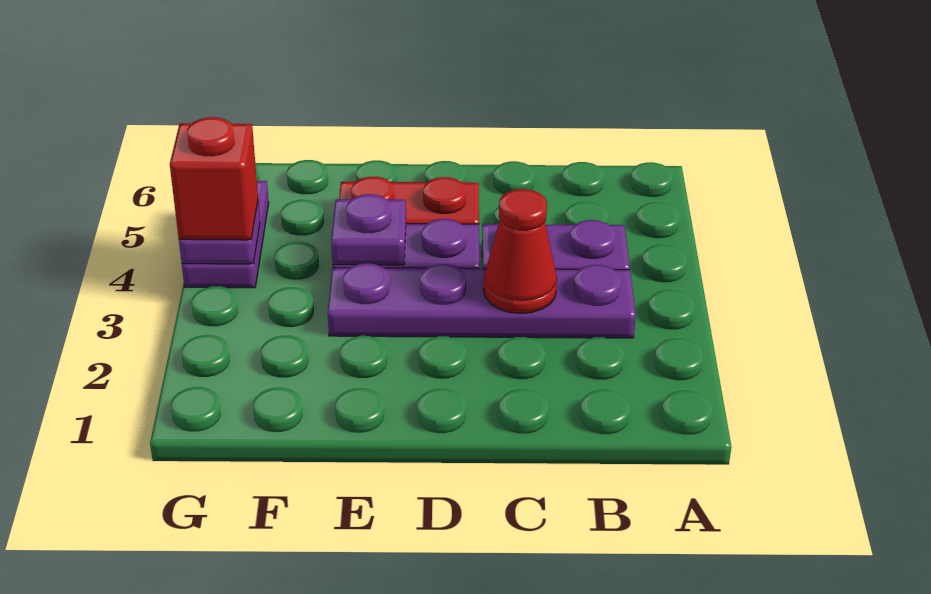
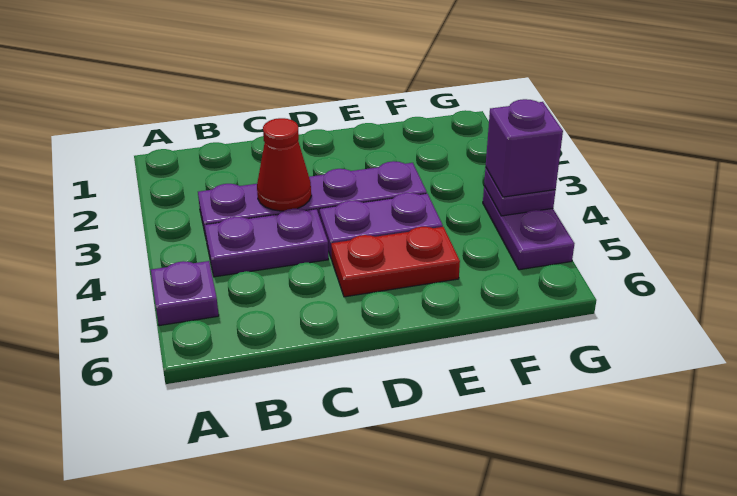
purple 1x1 plate [331,194,406,265] -> purple 1x1 plate moved to [151,261,219,326]
red 1x1 brick [170,117,258,240] -> purple 1x1 brick [486,99,563,197]

